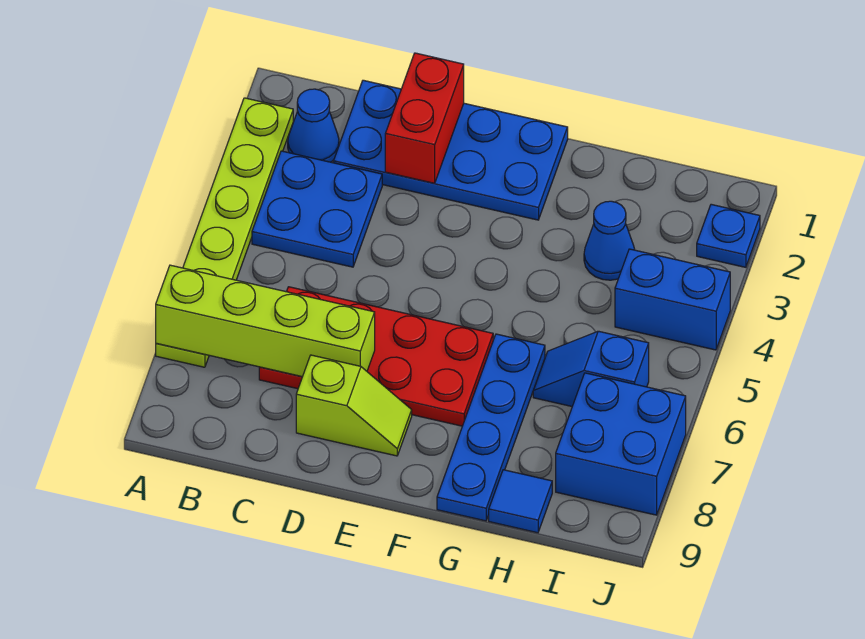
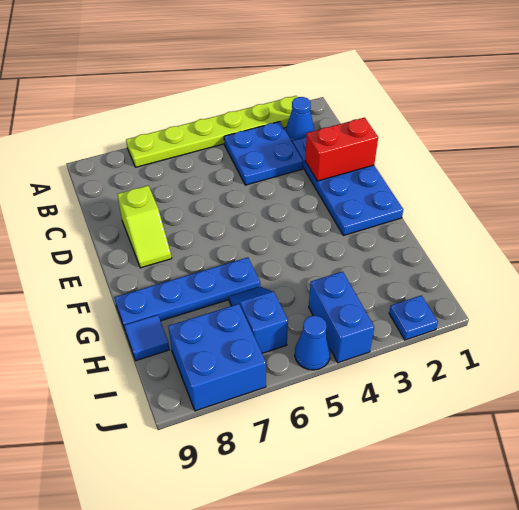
lime 1x4 brick [156,265,375,377] -> none
red 2x4 plate [259,287,493,426] -> none
blue 1x1 cone [584,201,635,280] -> blue 1x1 cone moved to [295,316,331,370]

